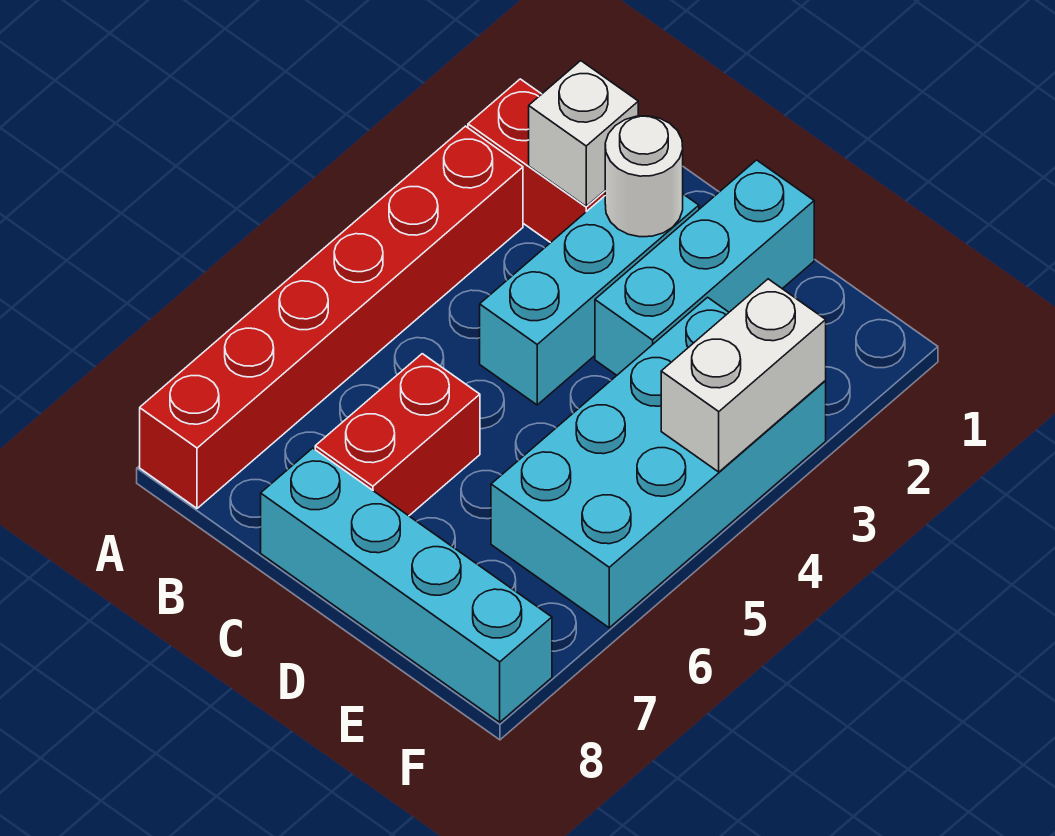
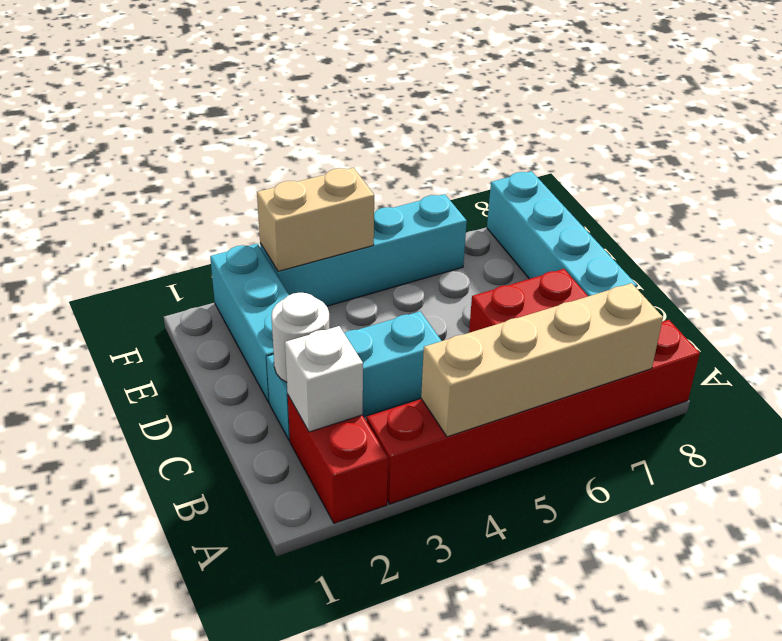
none -> tan 1x4 brick [421,283,663,437]
cyan 1x3 brick [595,160,814,375] -> cyan 1x3 brick turned to [210,244,289,402]
cyan 2x4 brick [491,297,826,628] -> cyan 1x4 brick [260,194,467,306]
white 1x2 brick [661,279,826,472] -> tan 1x2 brick [257,168,374,271]

